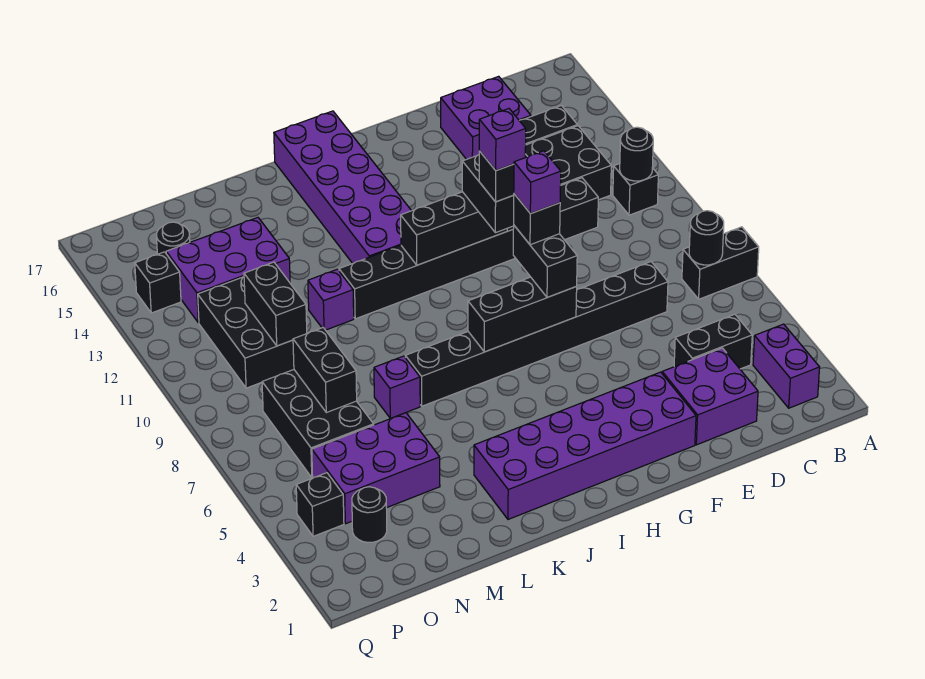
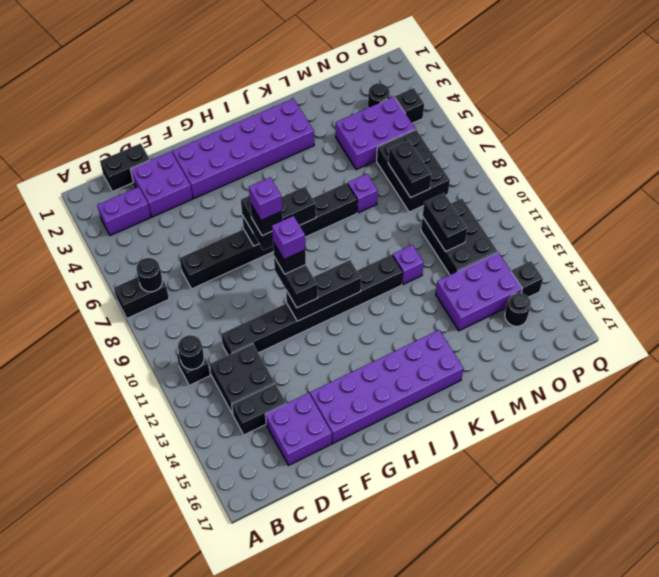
purple 1x2 brick [753,324,820,408] -> purple 1x2 brick turned to [97,187,151,236]
black 1x2 brick [674,314,752,369] -> black 1x2 brick moved to [100,143,150,192]
purple 2x6 brick [274,111,411,263] -> purple 2x6 brick turned to [310,330,463,443]

